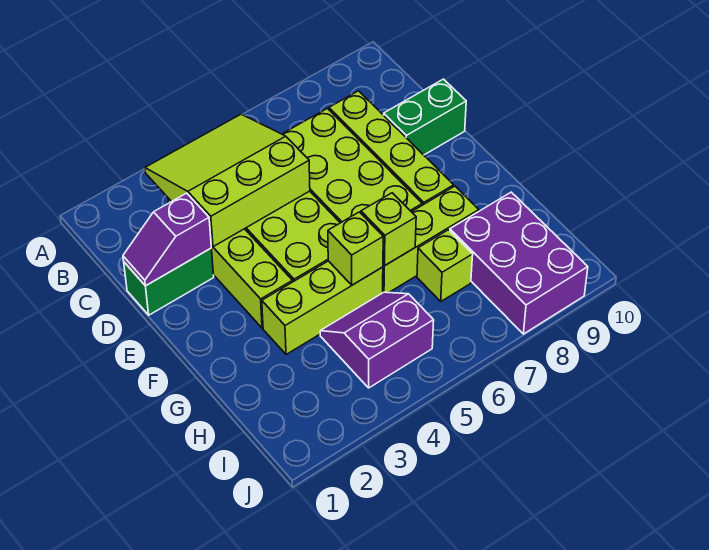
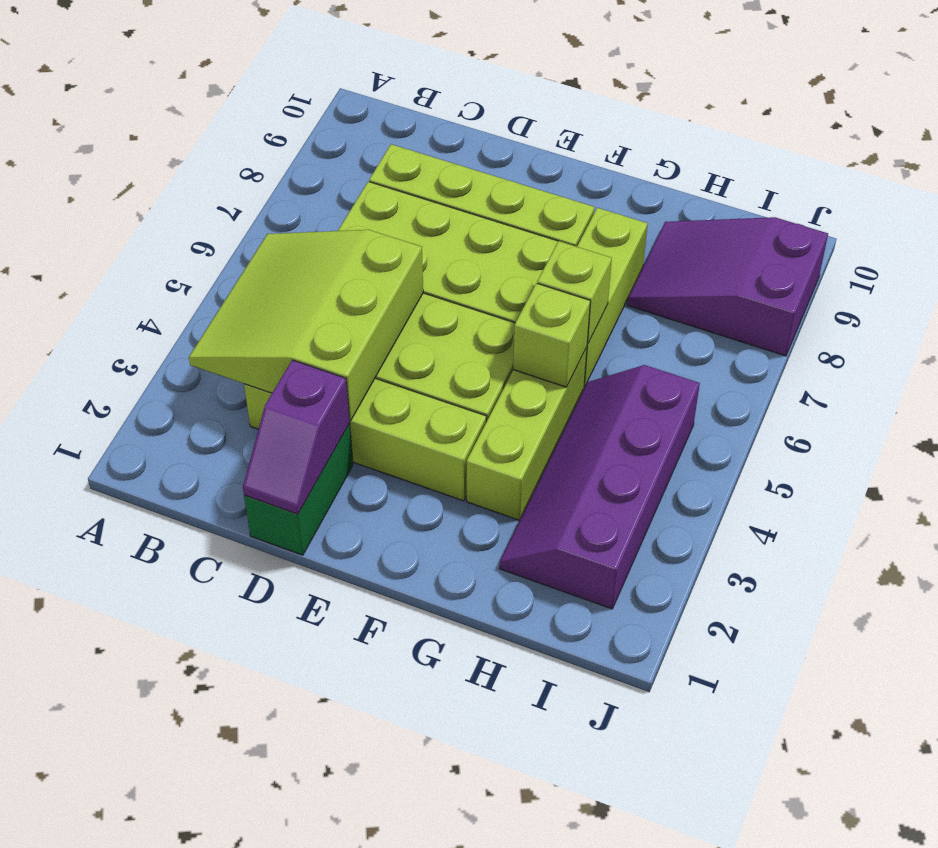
green 1x2 brick [384,79,466,155] -> none
purple 2x2 slope [320,292,434,388] -> purple 2x4 slope [499,365,700,609]
lime 1x1 brick [417,230,473,301] -> none
purple 2x3 brick [450,192,588,334] -> purple 2x3 slope [628,217,828,356]

